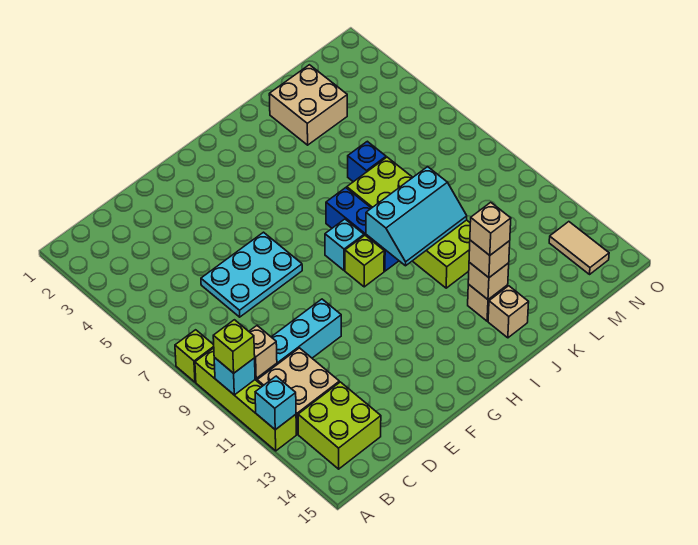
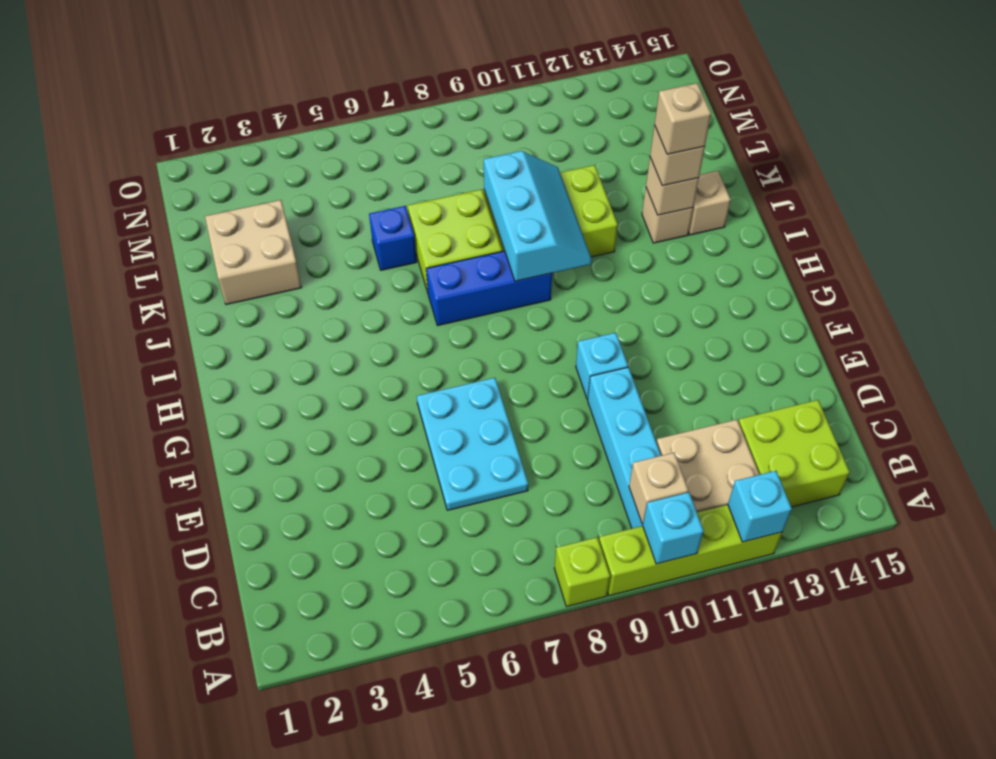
lime 1x1 brick [213,320,255,373] -> none
cyan 1x1 brick [325,219,364,270] -> cyan 1x1 brick moved to [576,333,628,399]
lime 1x1 brick [345,235,384,287] -> none
tan 1x2 tile [549,222,609,274] -> none

